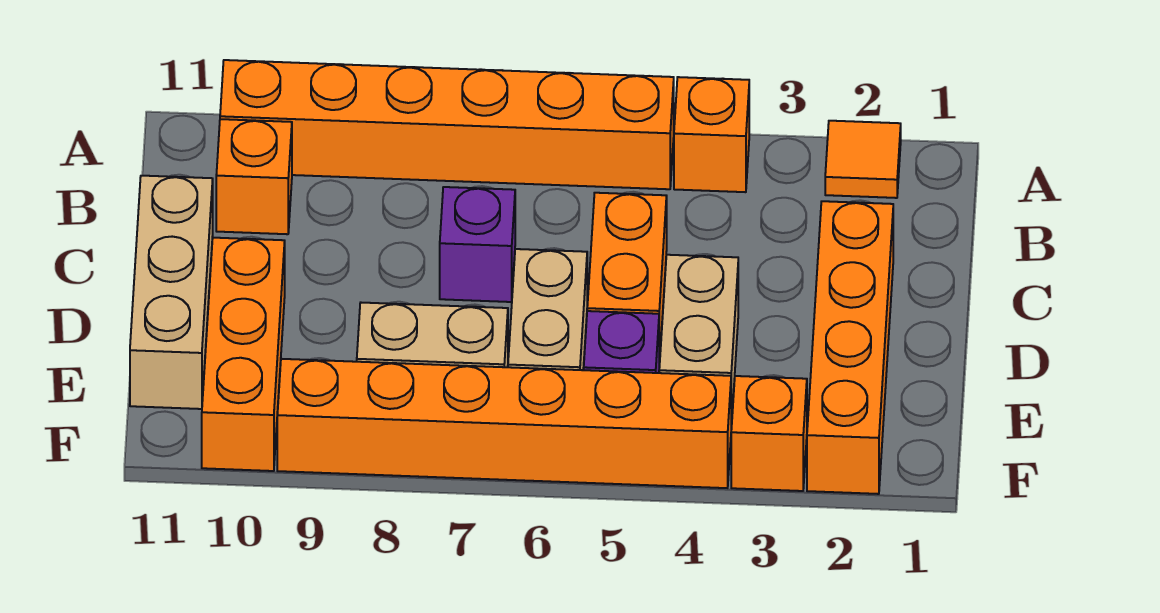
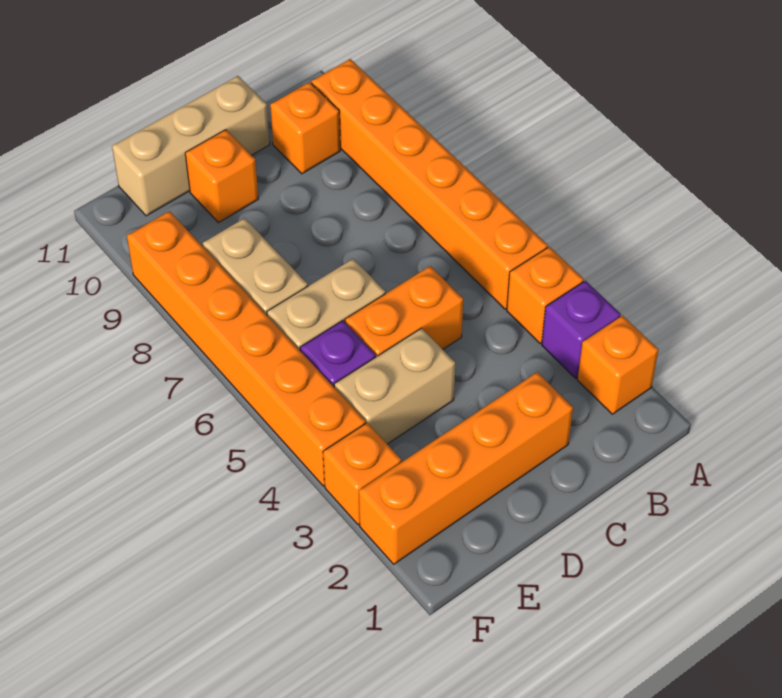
orange 1x1 tile [825,121,901,198] -> orange 1x1 brick [578,316,658,414]
purple 1x1 brick [440,187,515,302] -> purple 1x1 brick moved to [542,281,621,378]
orange 1x3 brick [202,238,285,471] -> orange 1x1 brick [185,130,258,223]

